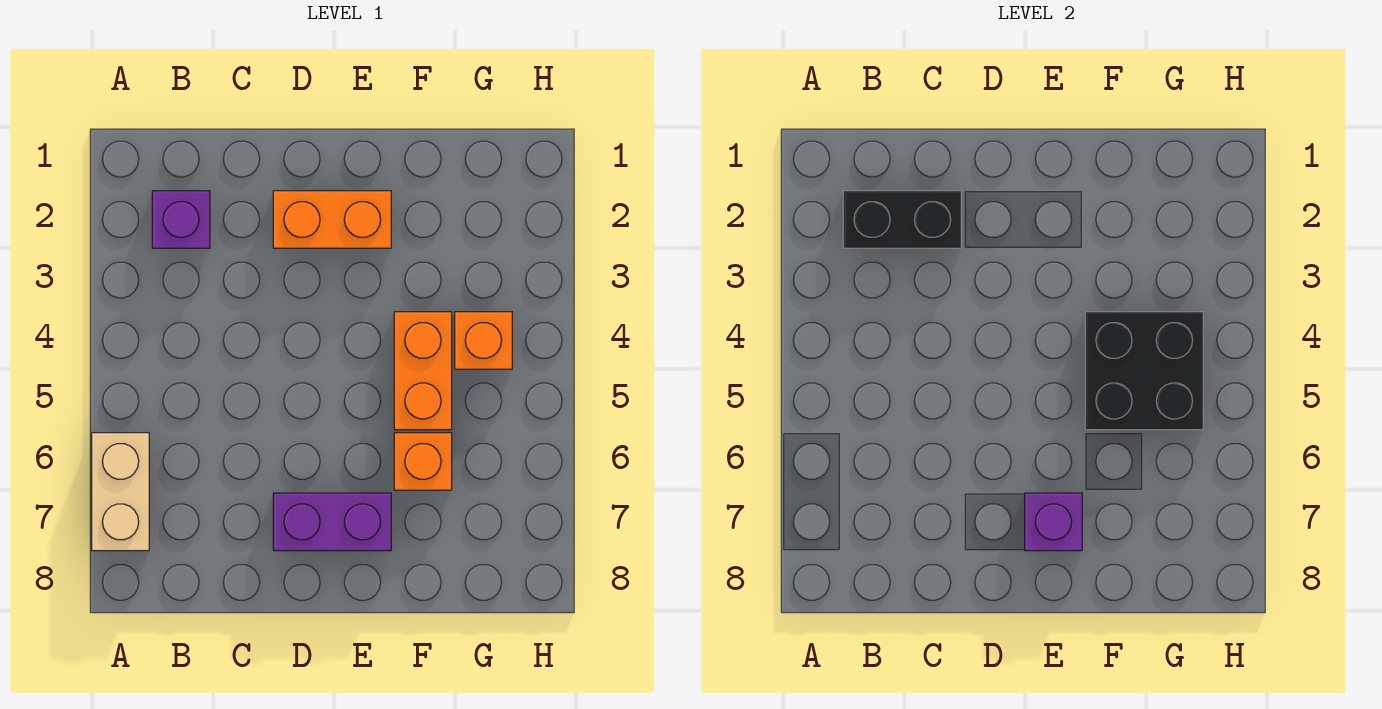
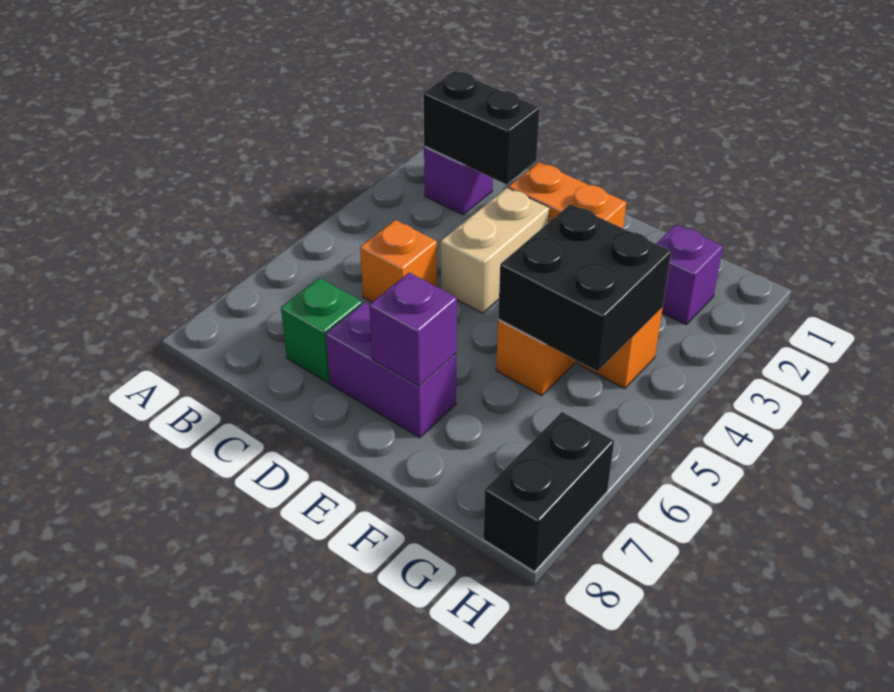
tan 1x2 brick [92,433,149,551] -> tan 1x2 brick moved to [441,188,549,313]
none -> green 1x1 brick [281,278,362,383]
orange 1x1 brick [394,433,452,490] -> orange 1x1 brick moved to [360,220,437,302]
none -> purple 1x1 brick [656,225,723,324]
none -> black 1x2 brick [483,412,614,572]

